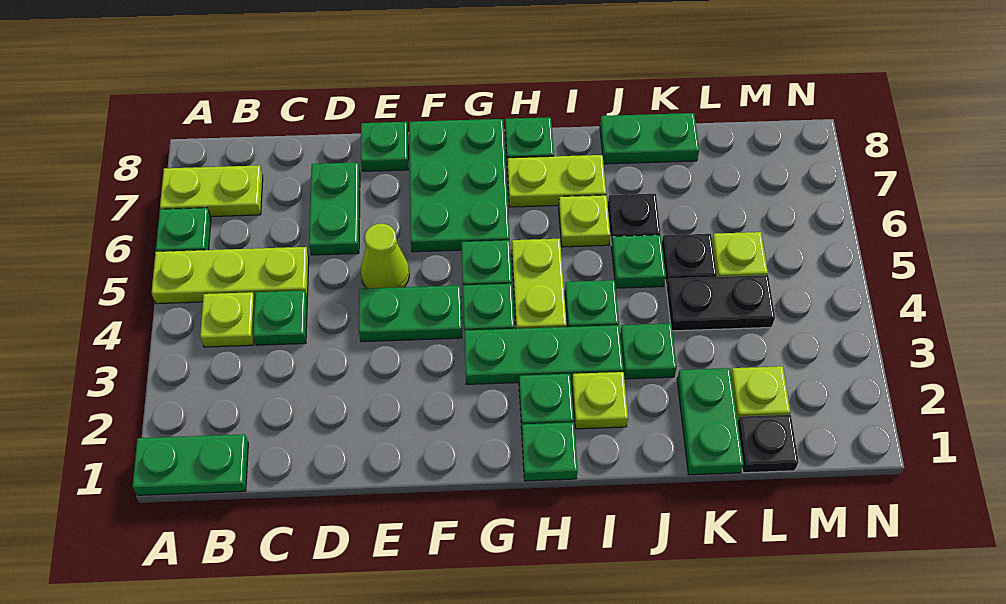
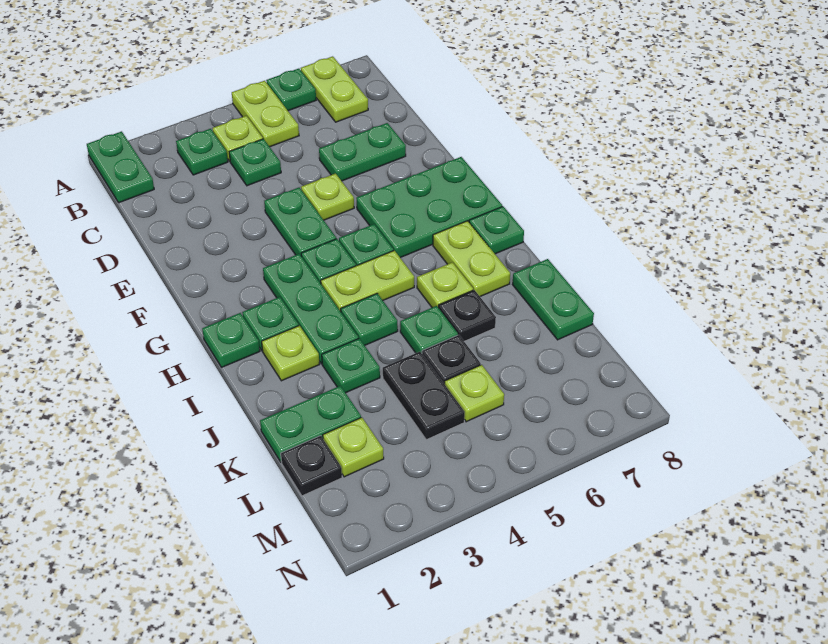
lime 1x3 plate [151,247,309,304] -> lime 1x2 plate [232,81,299,147]
lime 1x1 cone [360,224,409,289] -> lime 1x1 plate [301,174,354,220]
green 1x1 plate [361,122,408,171] -> green 1x1 plate moved to [176,129,228,175]

